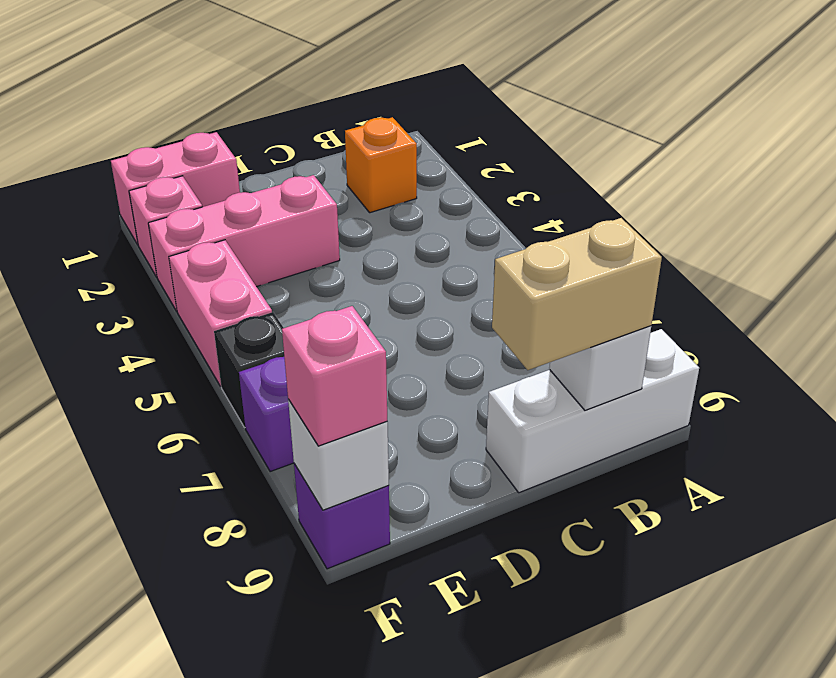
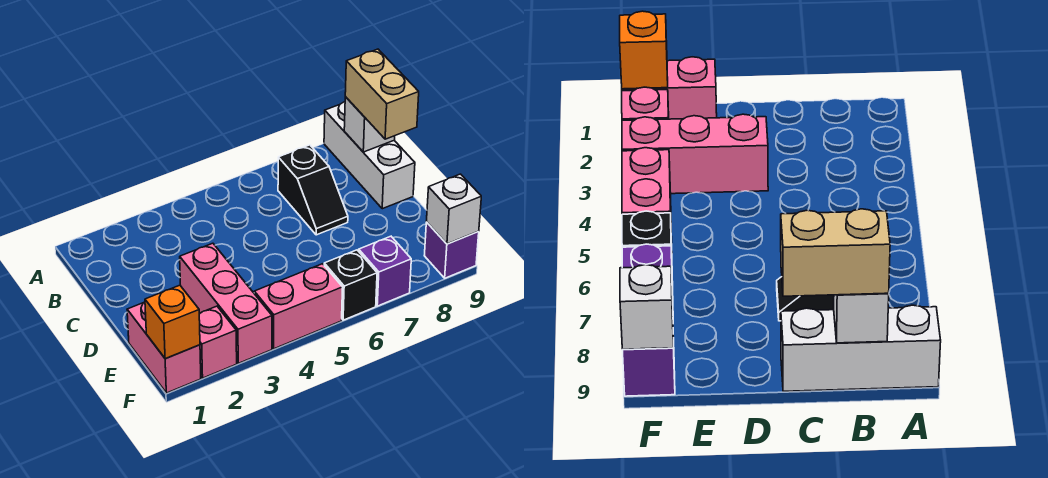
orange 1x1 brick [345,117,417,213] -> orange 1x1 brick moved to [145,285,200,359]
none -> black 1x2 slope [278,145,348,235]
pink 1x1 brick [282,306,387,446] -> none

